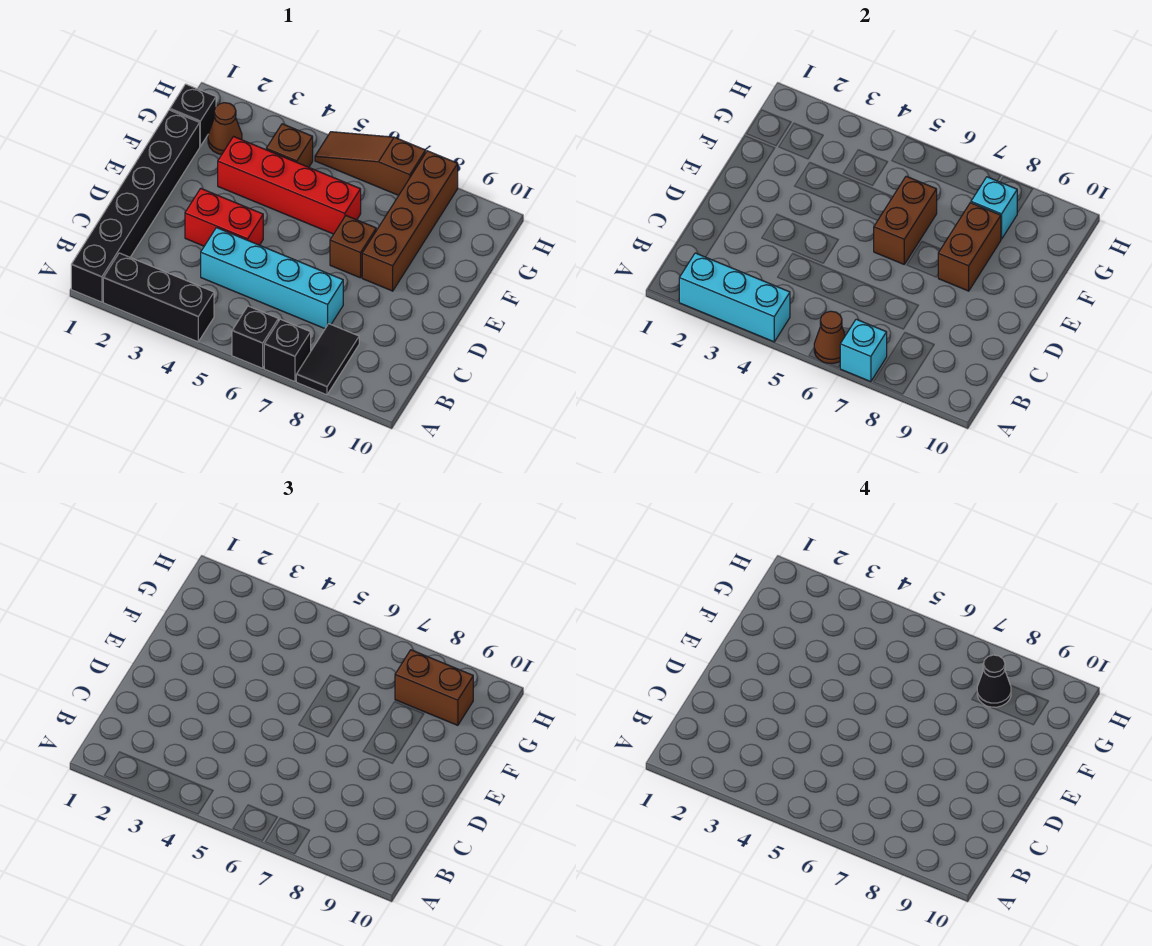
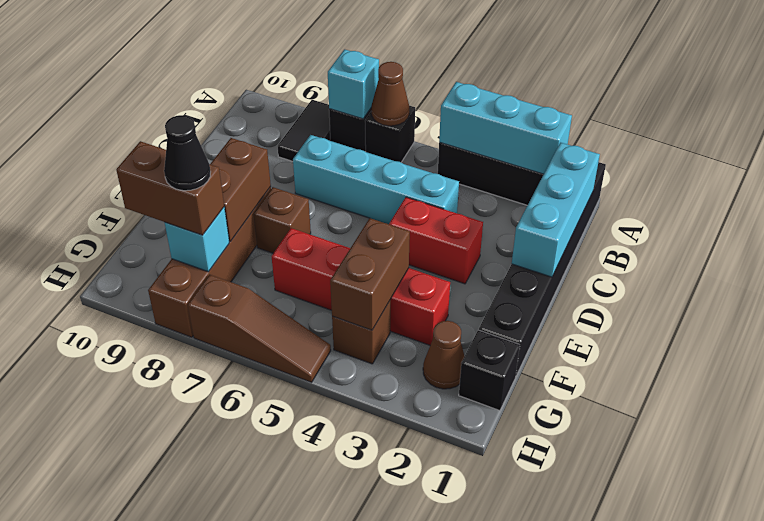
none -> cyan 1x3 brick [512,143,600,277]
brown 1x2 brick [874,176,937,264] -> brown 1x2 brick moved to [330,218,410,330]

